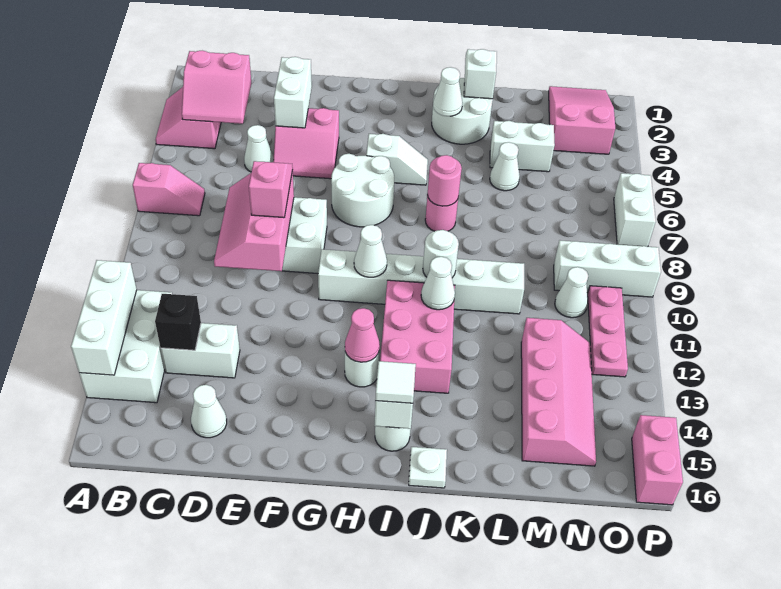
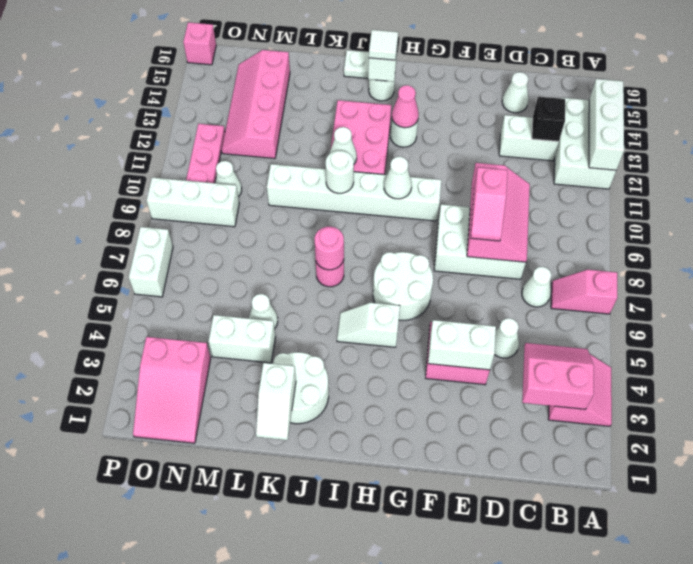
white 1x2 brick [274,57,312,128] -> white 1x2 brick turned to [428,320,496,370]
white 1x1 cone [433,67,463,116] -> white 1x1 cone moved to [522,267,552,307]
pink 1x2 brick [632,415,683,505] -> pink 1x1 brick [183,22,216,65]

